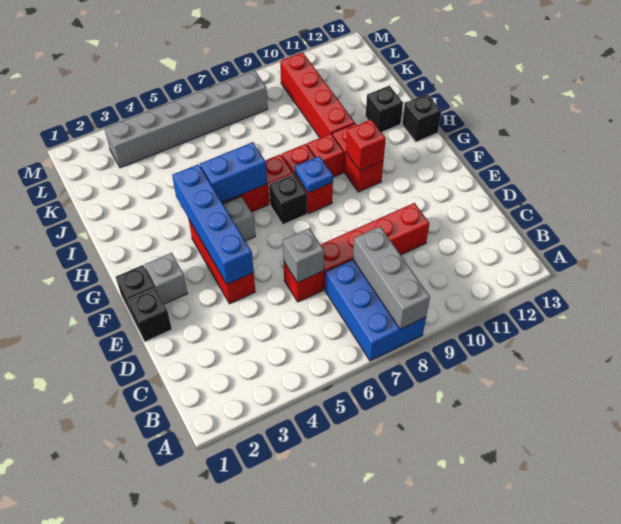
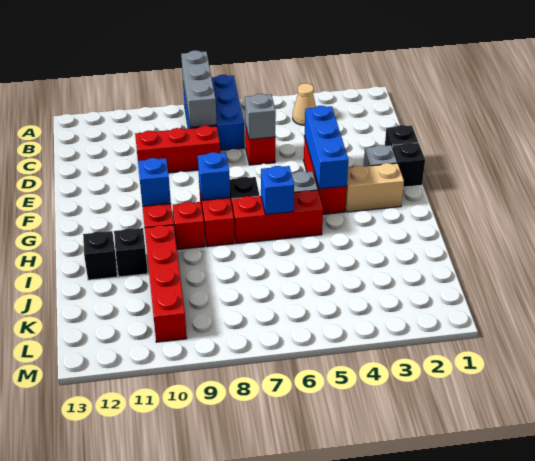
none -> tan 1x1 cone [293,83,316,125]
red 1x4 brick [320,203,430,290] -> red 1x3 brick [135,126,220,173]
blue 1x4 brick [172,164,254,284] -> blue 1x3 brick [305,106,348,189]
none -> tan 1x2 brick [345,163,404,212]
blue 1x1 plate [295,156,333,193] -> blue 1x1 brick [198,152,230,200]
red 1x1 brick [346,119,386,171] -> blue 1x1 brick [138,158,171,206]
blue 1x2 brick [200,142,267,203] -> blue 1x1 brick [261,166,294,214]
black 1x1 brick [402,94,441,142] -> black 1x1 brick moved to [114,228,148,277]
grey 1x6 brick [104,71,268,168] -> none

